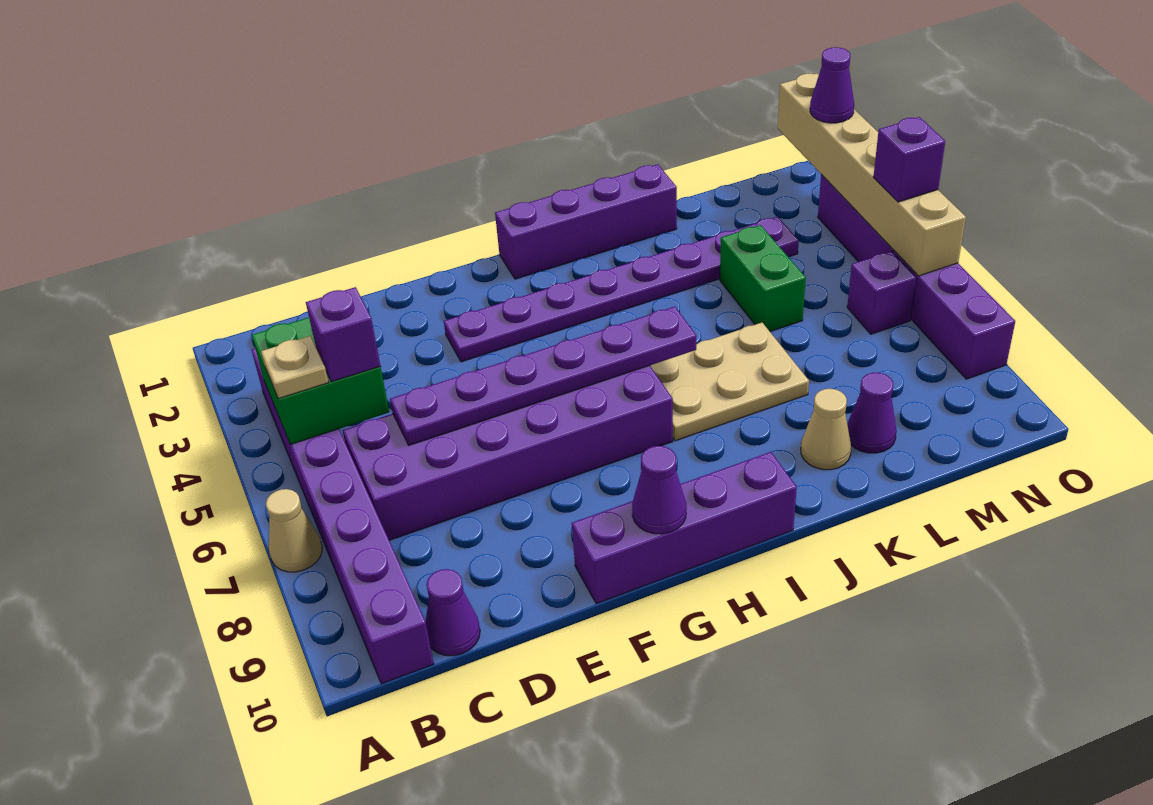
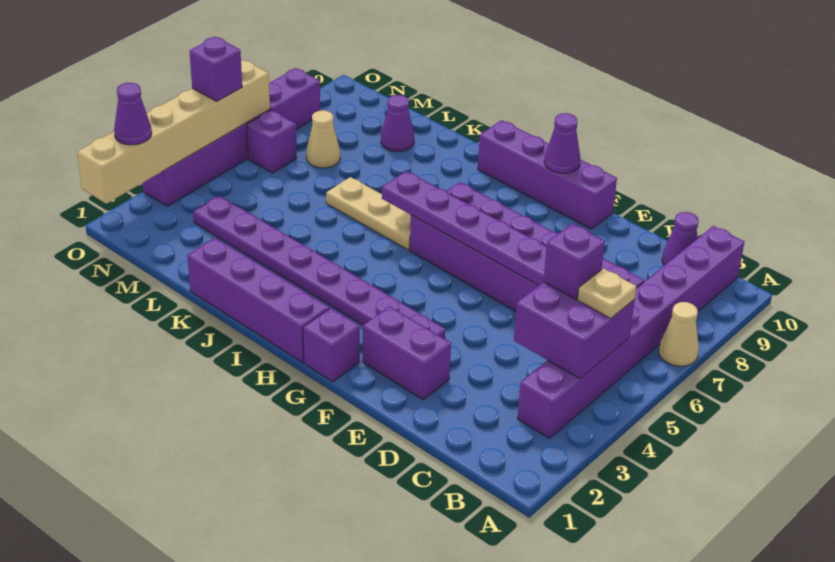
green 2x2 brick [252,317,389,445] -> purple 2x2 brick [514,282,635,379]
none -> purple 1x2 brick [363,306,451,400]
none -> purple 1x1 brick [303,308,360,382]
tan 2x3 plate [650,323,809,441] -> tan 1x3 plate [326,177,411,250]
tan 1x1 cone [801,389,851,470] -> tan 1x1 cone moved to [306,110,340,168]
green 1x2 brick [720,225,806,332] -> none

